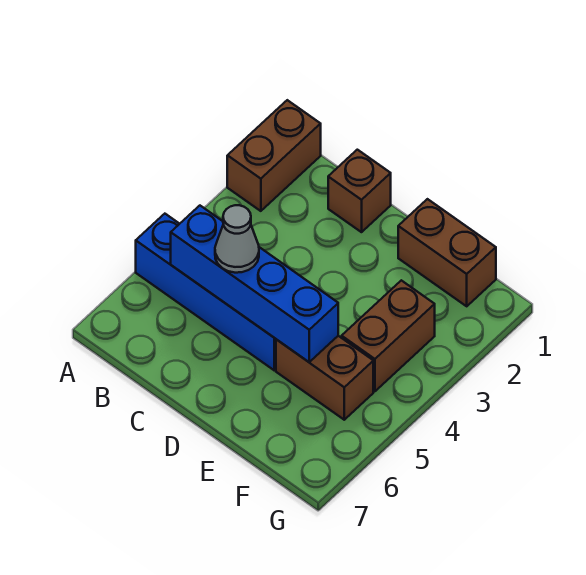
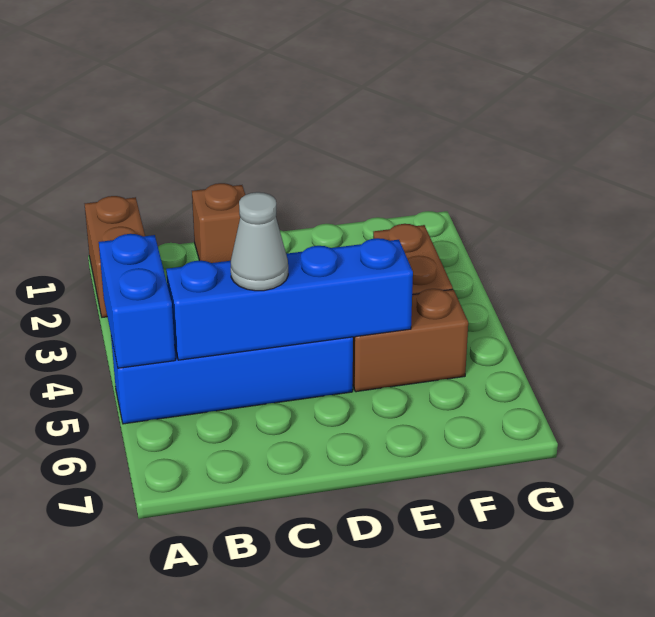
none -> blue 1x2 brick [99,234,175,368]
brown 1x2 brick [398,199,496,306] -> none

